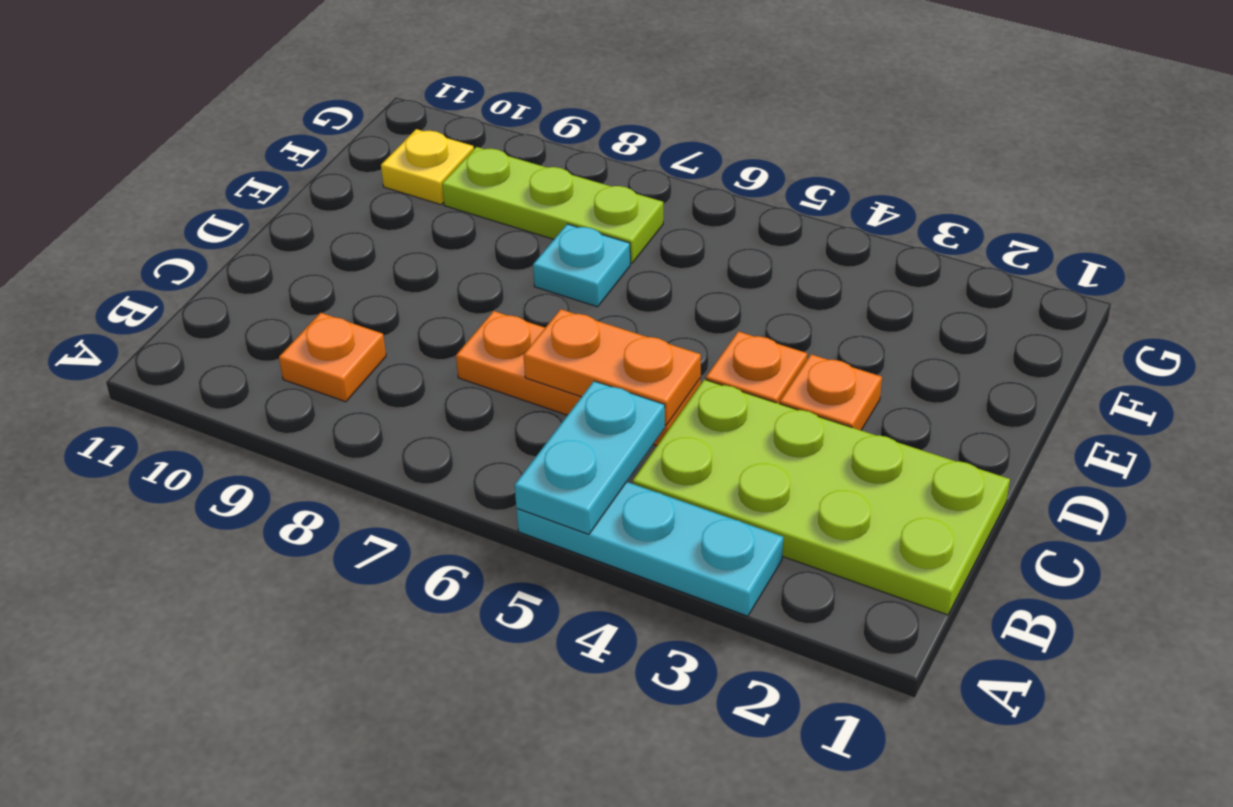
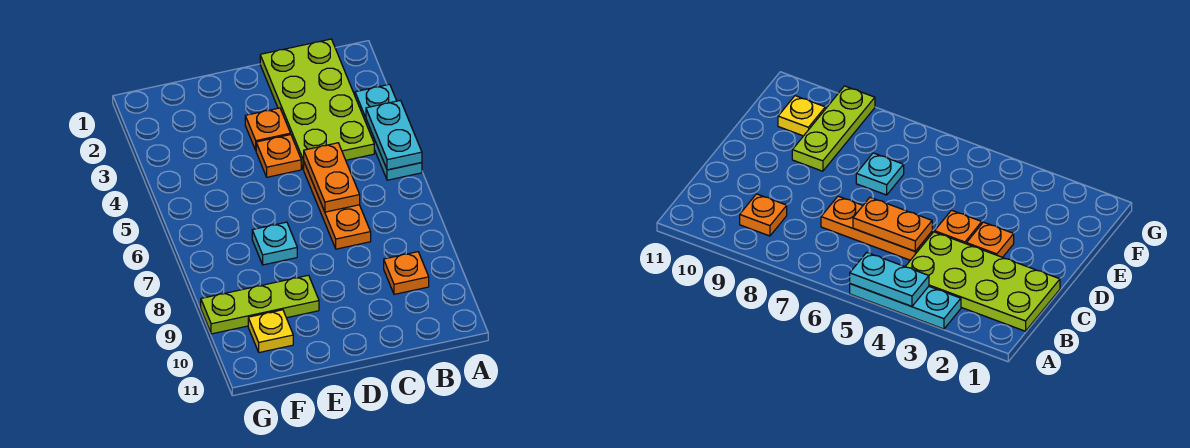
cyan 1x2 plate [515,381,665,534] -> cyan 1x2 plate turned to [366,100,422,170]
lime 1x3 plate [442,147,663,263] -> lime 1x3 plate turned to [201,275,319,334]

